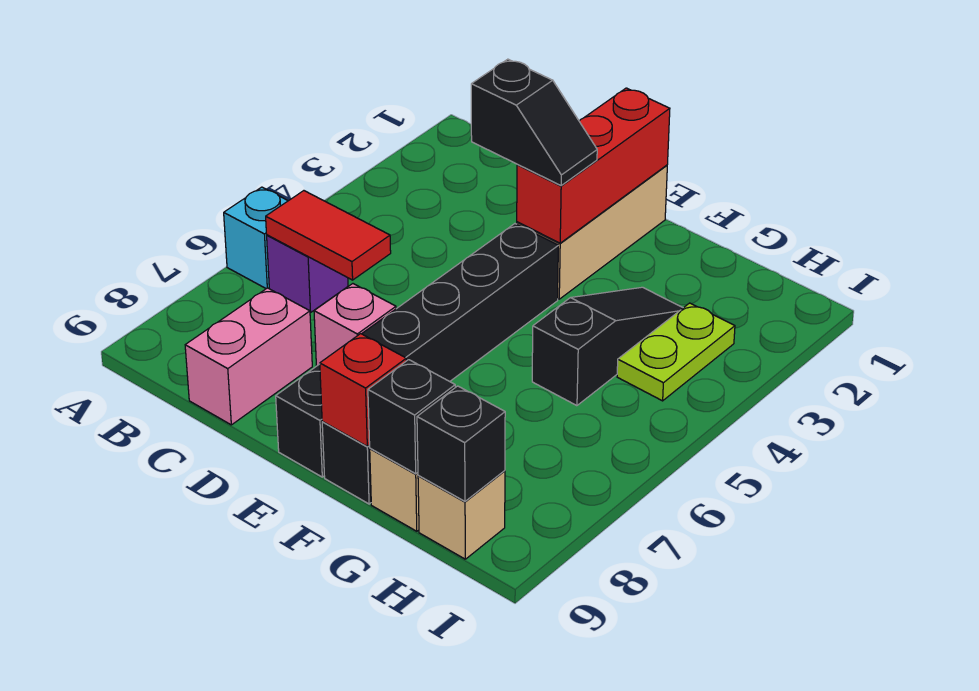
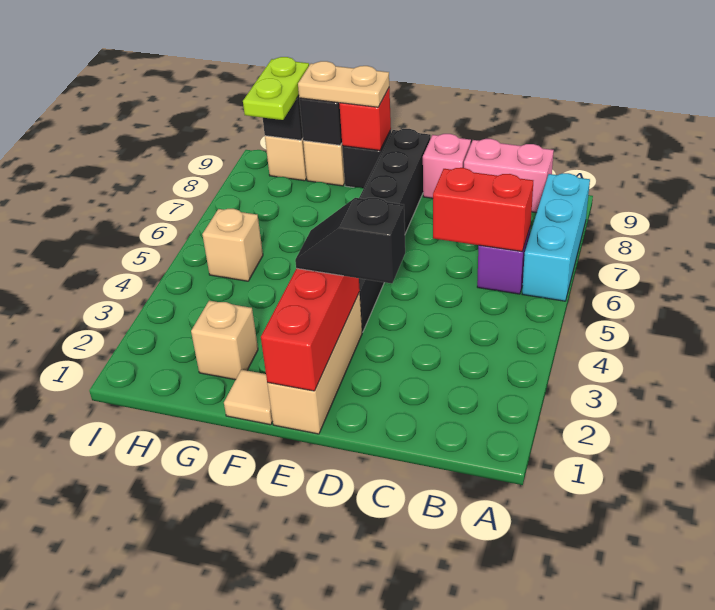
cyan 1x1 brick [224,187,288,289] -> cyan 1x3 brick [522,173,590,301]
red 1x2 tile [266,191,391,280] -> red 1x2 brick [433,168,533,252]
pink 1x2 brick [185,288,312,425] -> pink 1x2 brick turned to [464,139,554,213]
pink 1x1 brick [314,284,396,366] -> pink 1x1 brick moved to [423,134,471,198]
none -> tan 1x1 tile [224,370,273,425]
none -> tan 1x2 plate [298,61,389,107]
none -> tan 1x1 brick [191,301,258,380]
black 1x3 slope [532,287,683,406] -> none
lime 1x2 plate [617,303,735,401] -> lime 1x2 plate moved to [243,57,309,120]
none -> tan 1x1 brick [202,209,263,281]

